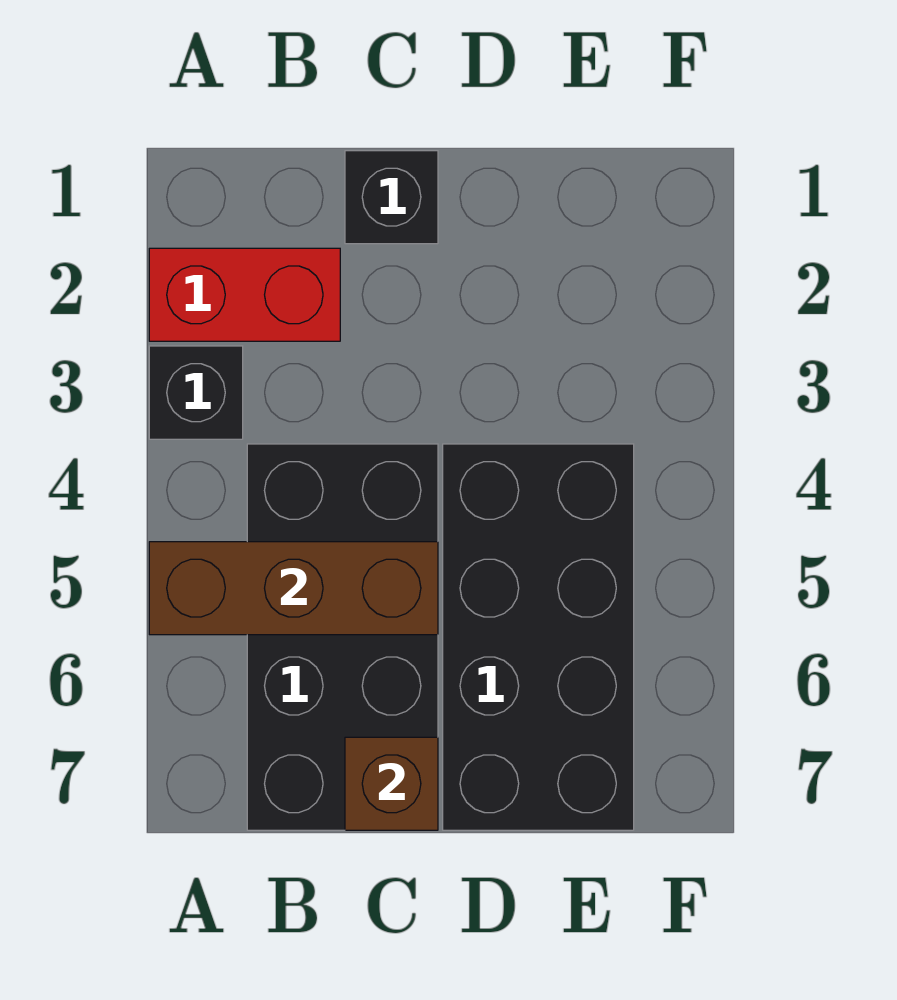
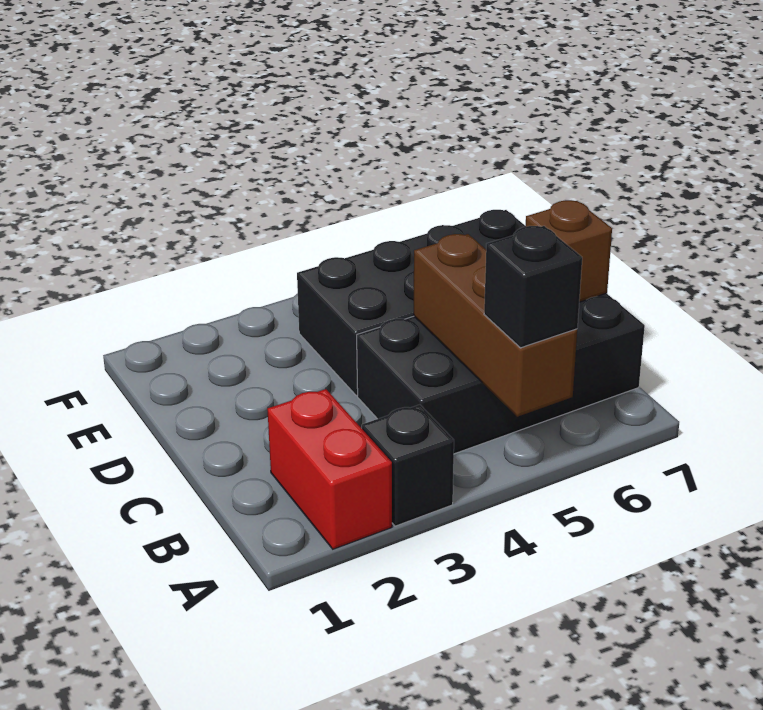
black 1x1 brick [345,151,438,244] -> black 1x1 brick moved to [484,226,582,348]

